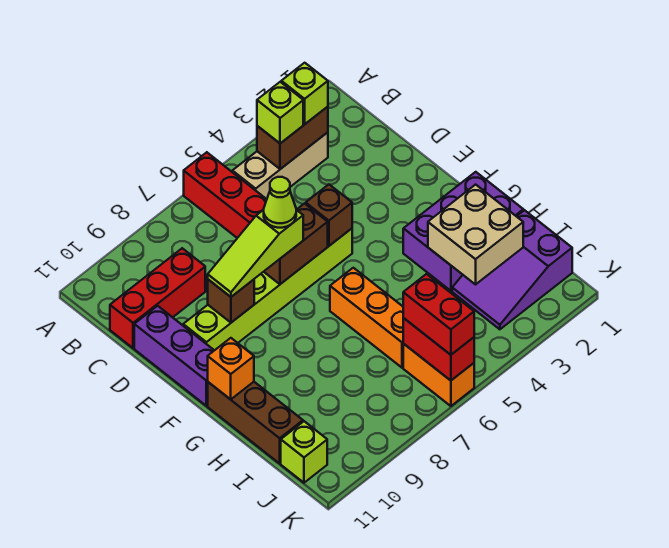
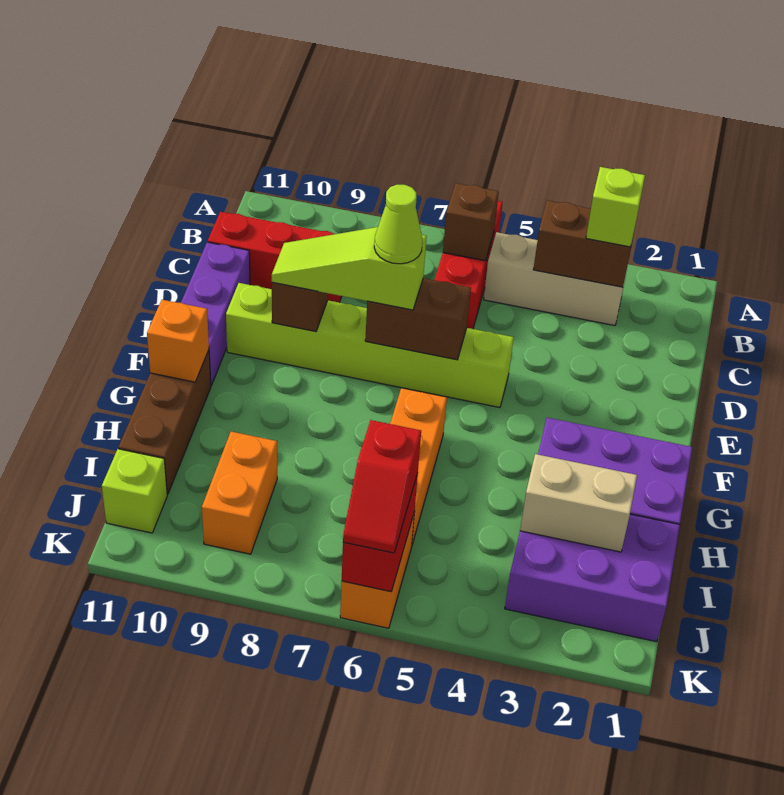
lime 1x1 brick [257,82,303,143] -> none
brown 1x1 brick [306,185,352,246] -> brown 1x1 brick moved to [443,183,499,261]
tan 2x2 brick [428,185,523,284] -> tan 1x2 brick [520,454,637,552]
purple 2x3 slope [452,210,572,329] -> purple 2x3 brick [505,514,680,642]
none -> orange 1x2 brick [202,432,277,554]
red 1x2 brick [403,274,474,355] -> red 1x2 slope [343,420,421,553]

